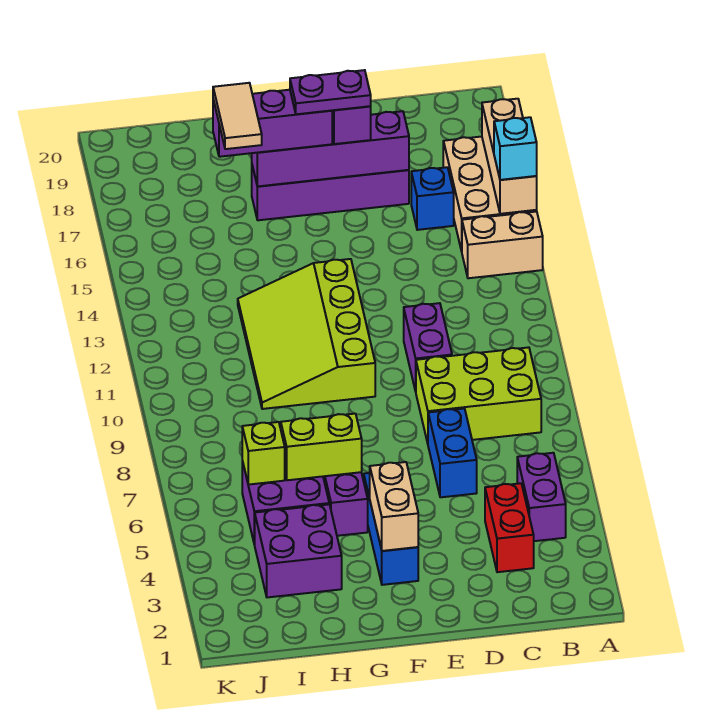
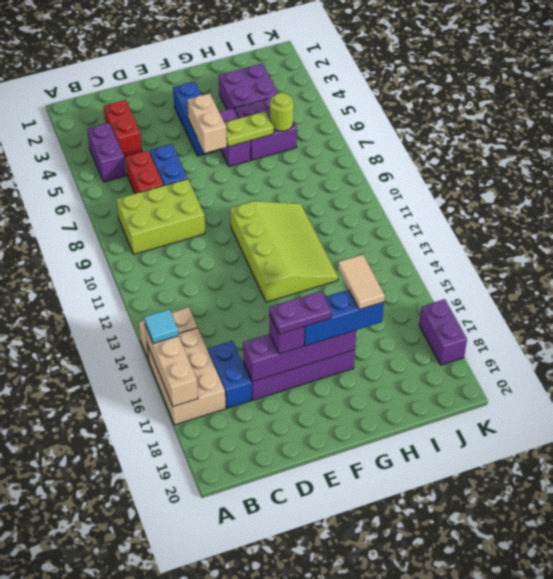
cyan 1x1 brick [494,117,537,180] -> cyan 1x1 tile [144,310,179,343]
none -> red 1x2 brick [126,151,164,194]
blue 1x1 brick [411,167,454,230] -> blue 1x2 brick [208,341,252,408]
purple 1x2 brick [404,303,452,392] -> purple 1x2 brick moved to [419,299,467,365]
tan 1x2 brick [370,462,418,551] -> tan 1x2 brick moved to [187,93,227,153]
purple 1x3 brick [213,90,332,157] -> blue 1x3 brick [304,290,384,346]
lime 1x2 brick [281,414,362,480] -> lime 1x2 plate [224,112,274,147]
lime 1x1 brick [242,422,285,485] -> lime 1x1 round brick [270,93,294,131]

